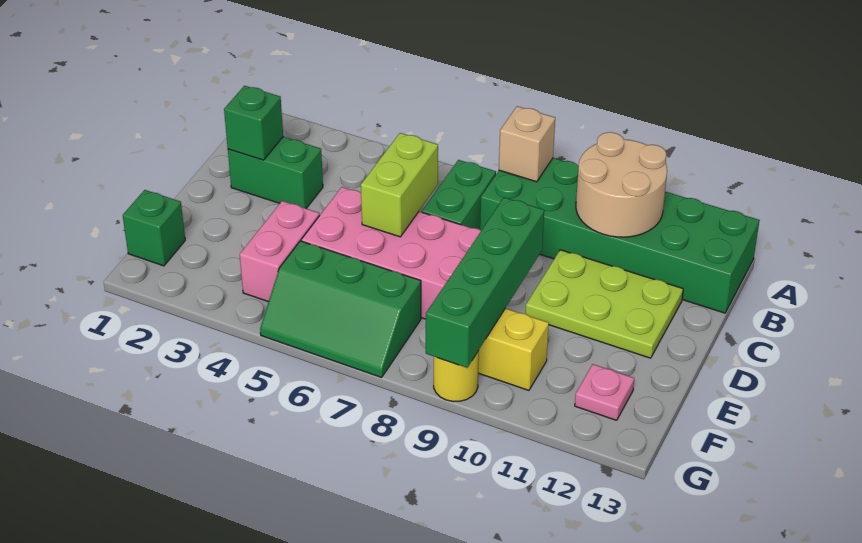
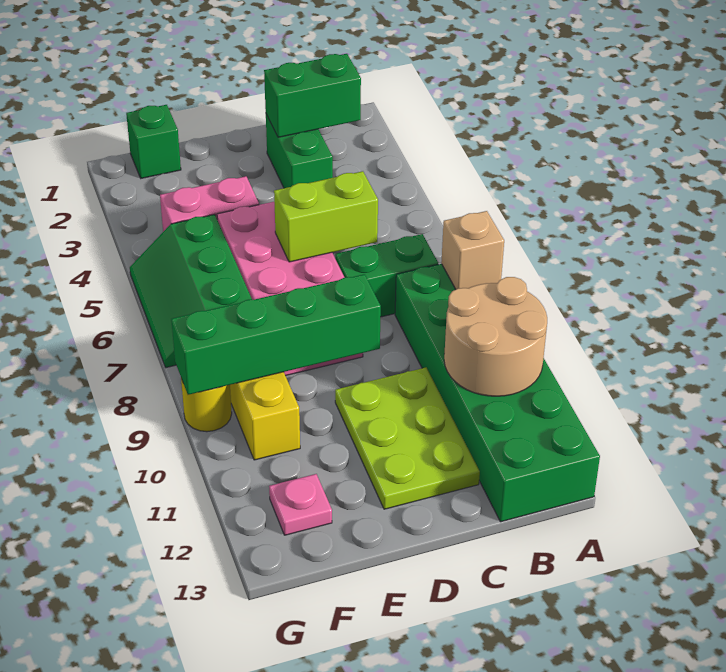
green 1x1 brick [224,86,283,160] -> green 1x2 brick [264,54,361,137]

